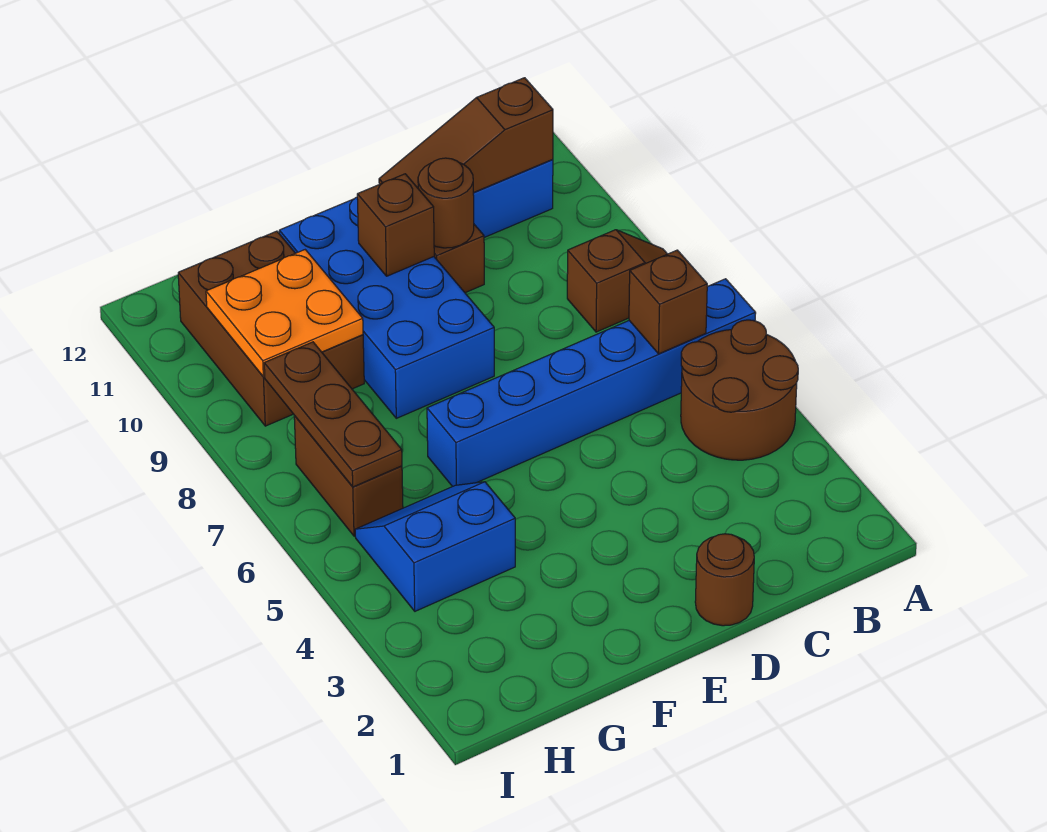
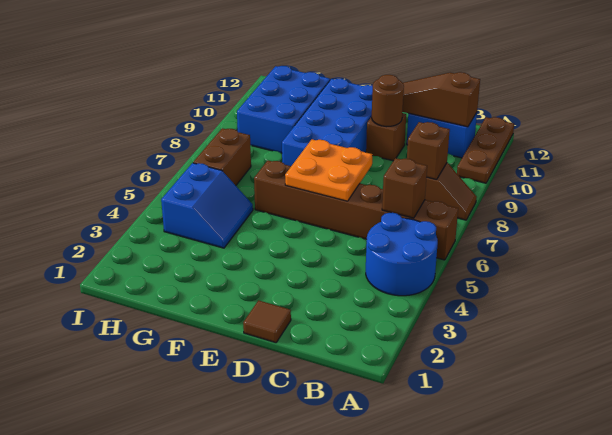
brown 2x2 round brick [681,320,798,460] -> blue 2x2 round brick [366,213,438,296]
blue 1x6 brick [427,279,756,487] -> brown 1x6 brick [254,160,458,260]
brown 1x1 round brick [695,534,754,626] -> brown 1x1 tile [243,300,291,343]
brown 1x1 brick [357,174,434,276] -> brown 1x1 brick moved to [407,122,450,180]
blue 2x2 slope [355,482,515,611] -> blue 2x2 slope turned to [161,163,253,248]
brown 2x3 brick [178,231,364,426] -> blue 2x3 brick [237,66,330,153]
orange 2x2 plate [206,250,363,377] -> orange 2x2 plate moved to [285,139,373,201]
brown 1x3 plate [264,342,402,487] -> brown 1x3 plate moved to [457,117,514,183]

